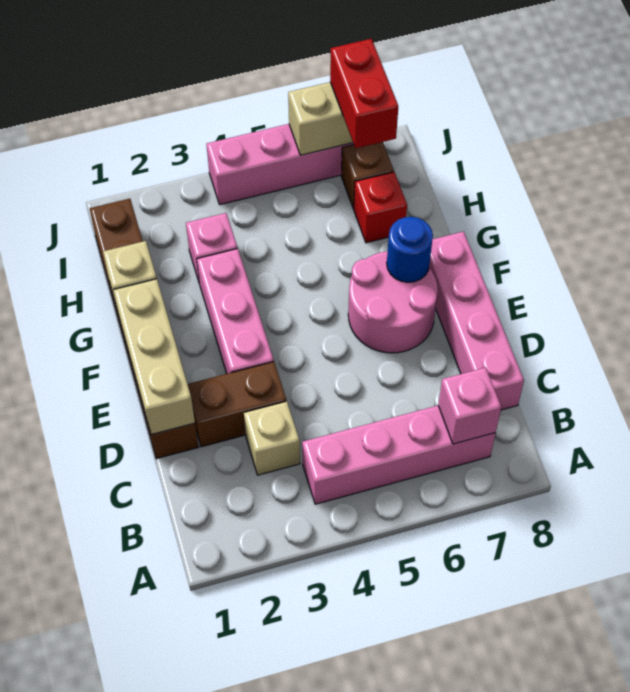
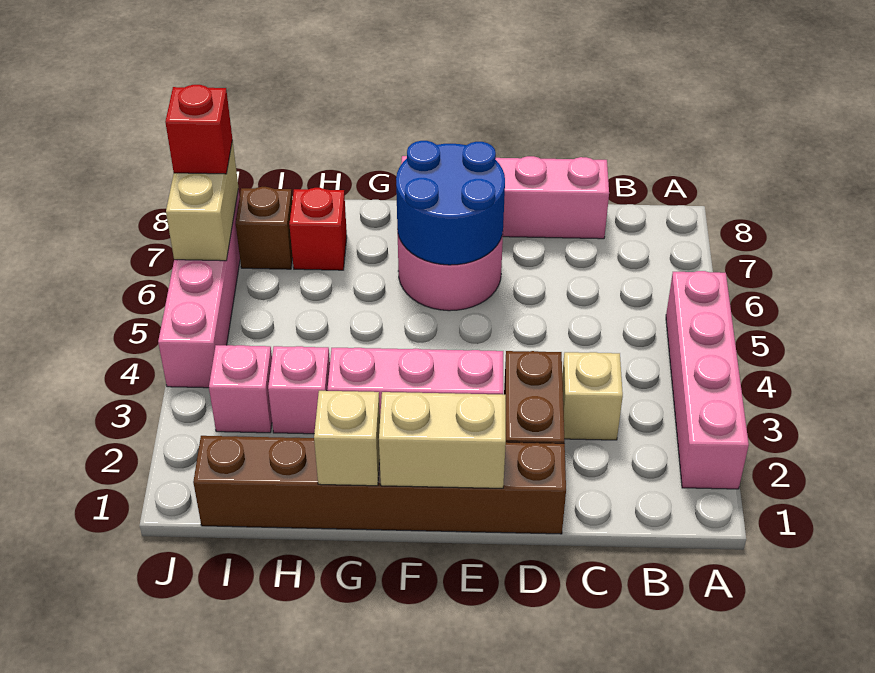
pink 1x4 brick [302,406,495,504] -> pink 1x4 brick moved to [666,271,749,489]
pink 1x1 brick [438,368,501,444] -> pink 1x1 brick moved to [209,345,272,433]
tan 1x3 brick [113,279,195,435] -> tan 1x2 brick [379,392,506,488]
blue 1x1 round brick [387,217,433,282] -> blue 2x2 round brick [396,141,505,265]
red 1x2 brick [330,39,398,148] -> red 1x1 brick [165,85,232,174]

